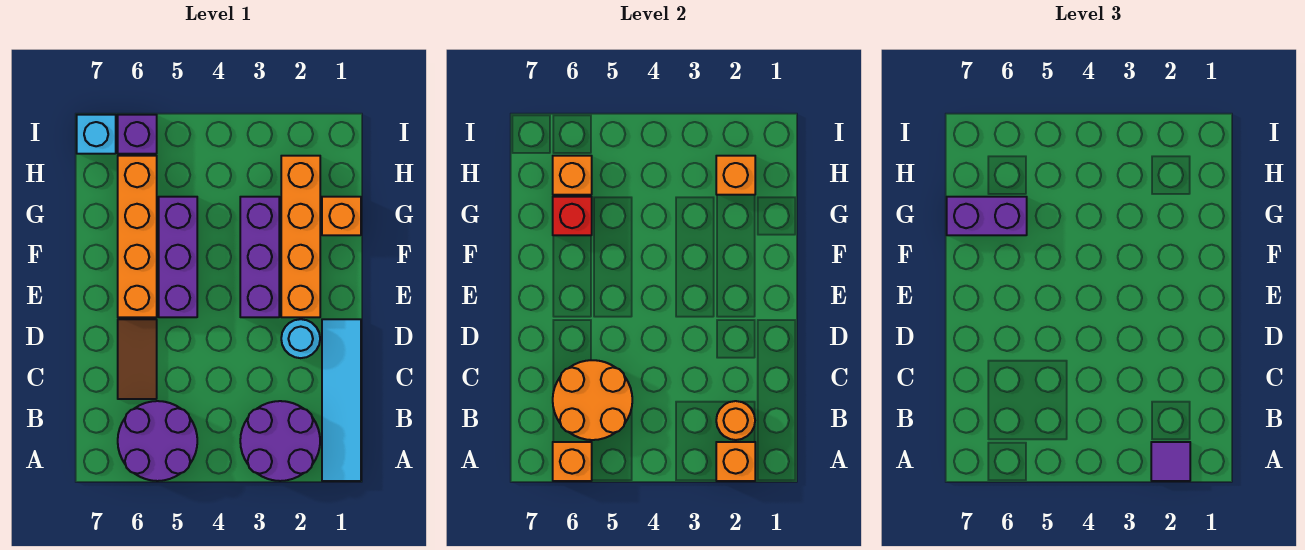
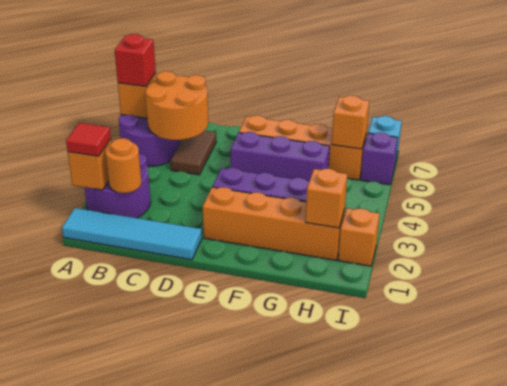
purple 1x1 tile [1151,442,1190,481] -> red 1x1 tile [66,123,111,156]
brown 1x2 tile [118,319,157,399] -> brown 1x2 tile turned to [171,131,216,175]
cyan 1x1 round brick [281,319,320,358] -> none
orange 1x1 brick [322,197,361,235] -> orange 1x1 brick moved to [338,208,380,266]
red 1x1 brick [553,197,592,235] -> red 1x1 brick moved to [115,34,156,87]
purple 1x2 brick [947,197,1027,235] -> none

